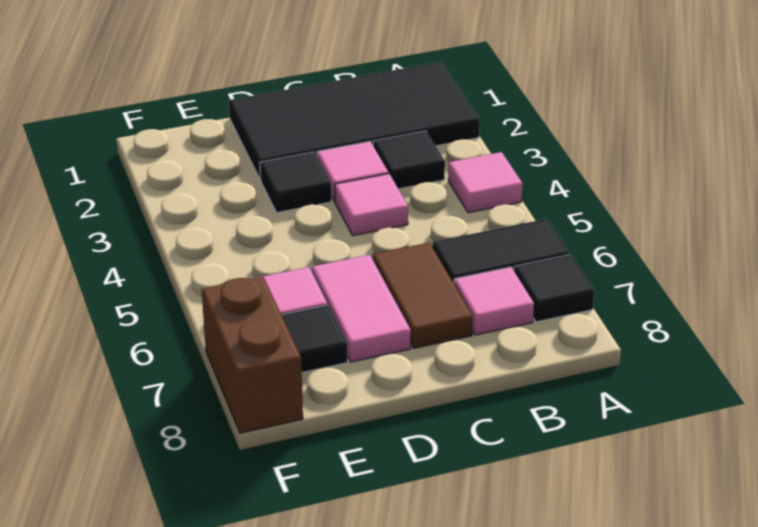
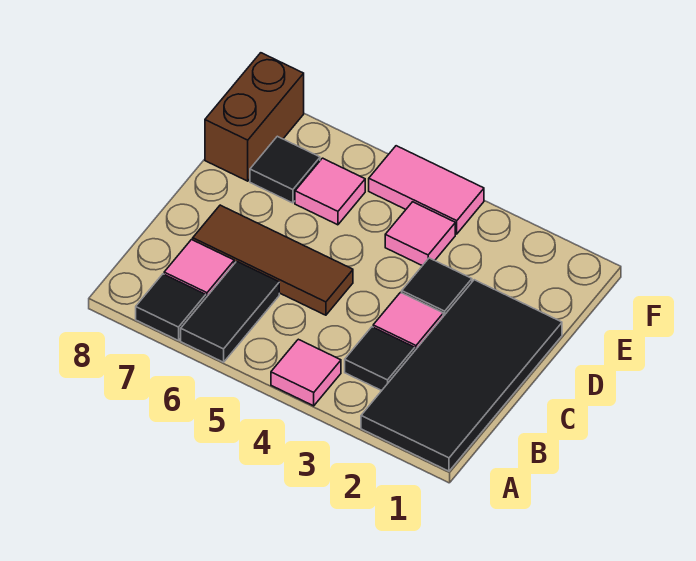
pink 1x1 tile [335,174,408,236] -> pink 1x1 tile moved to [385,202,455,266]
brown 1x2 tile [373,243,473,348] -> brown 1x3 tile [193,205,353,315]
pink 1x2 tile [312,255,411,362] -> pink 1x2 tile moved to [369,146,484,234]
brown 1x2 brick [202,277,303,433] -> brown 1x2 brick turned to [205,53,304,181]

